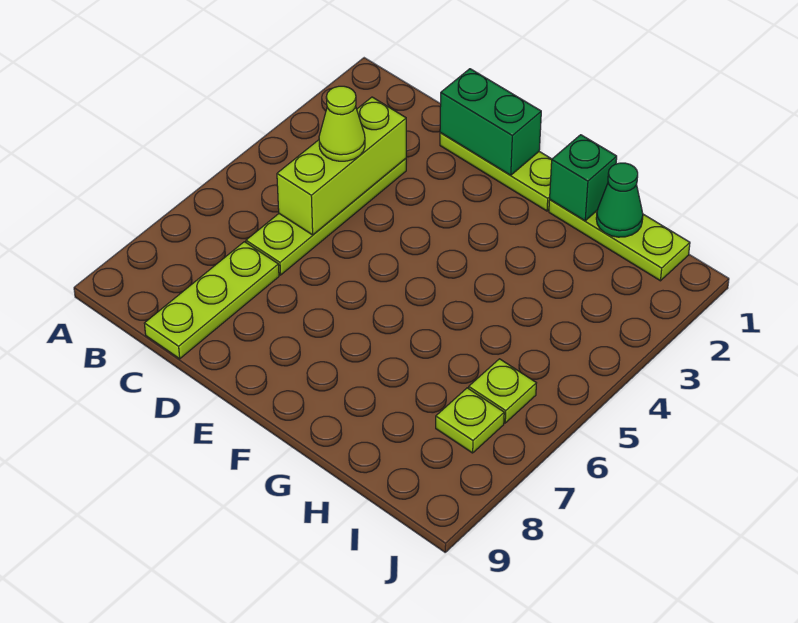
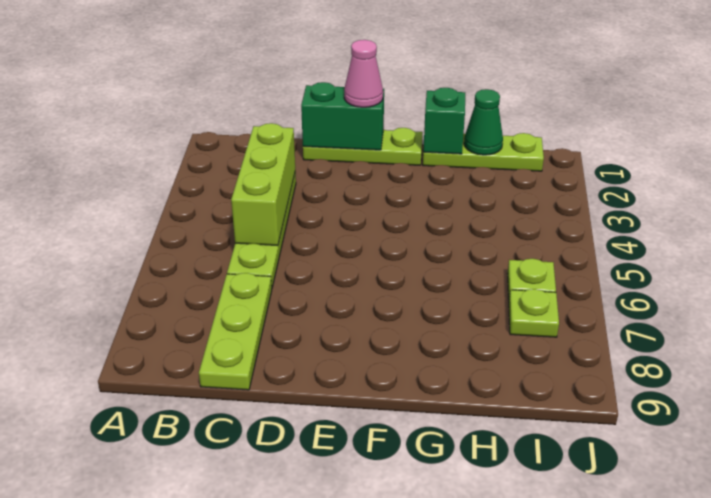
lime 1x1 cone [319,86,365,161] -> none
none -> pink 1x1 cone [344,40,383,107]

